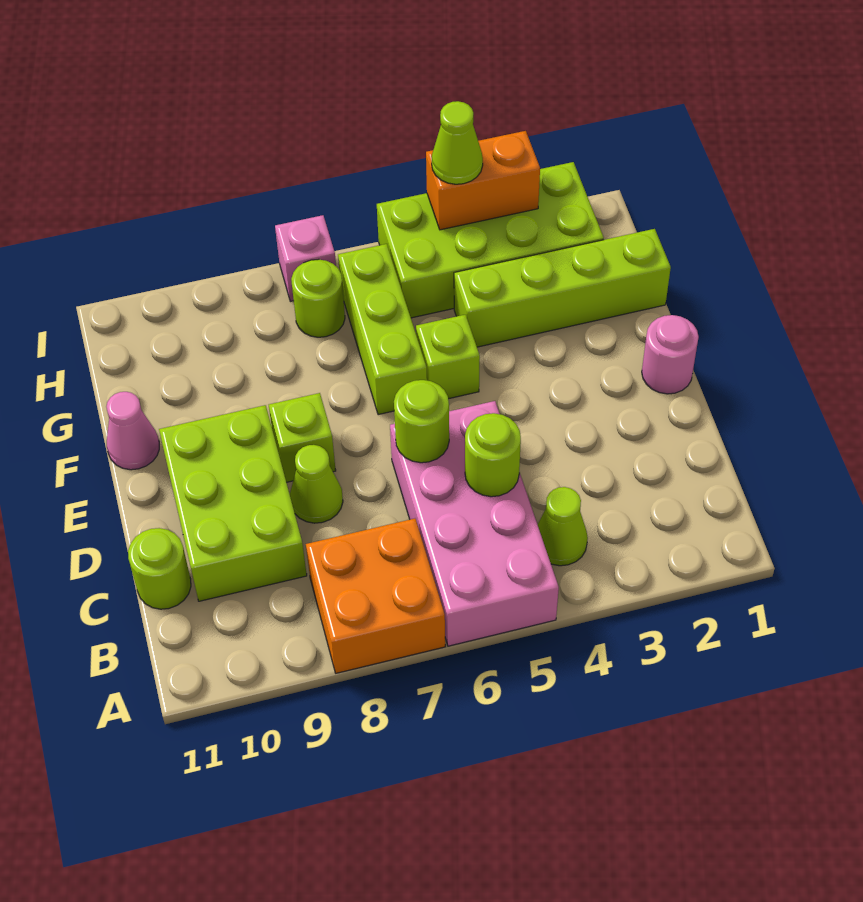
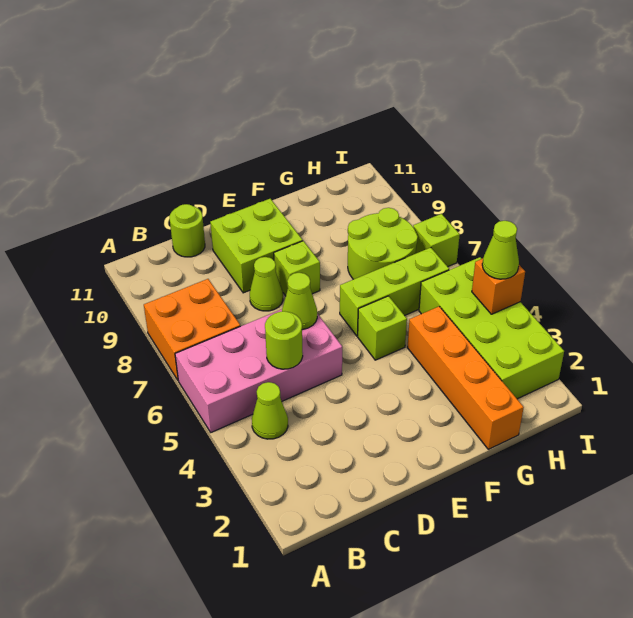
lime 2x3 brick [159,405,307,601] -> lime 2x2 brick [210,199,303,293]
lime 1x1 round brick [394,380,449,463] -> lime 1x1 cone [282,273,317,330]
pink 1x1 round brick [642,315,699,394] -> none
pink 1x1 cone [106,392,159,470] -> none
lime 1x4 brick [454,229,671,347] -> orange 1x4 brick [407,306,524,449]
lime 1x1 round brick [291,259,345,337] -> lime 2x2 round brick [348,208,418,279]
orange 1x2 brick [426,131,540,230] -> orange 1x1 brick [472,259,525,314]
pink 1x1 brick [275,215,336,301] -> lime 1x1 brick [413,214,460,267]

